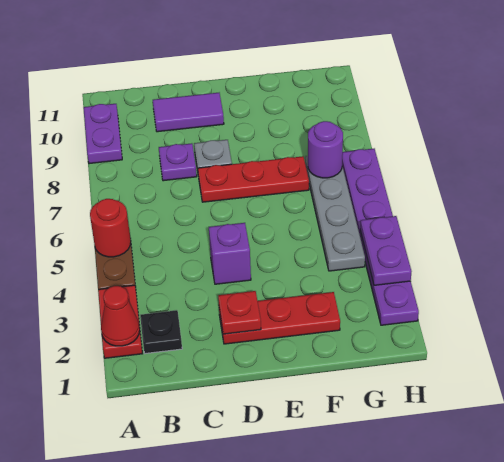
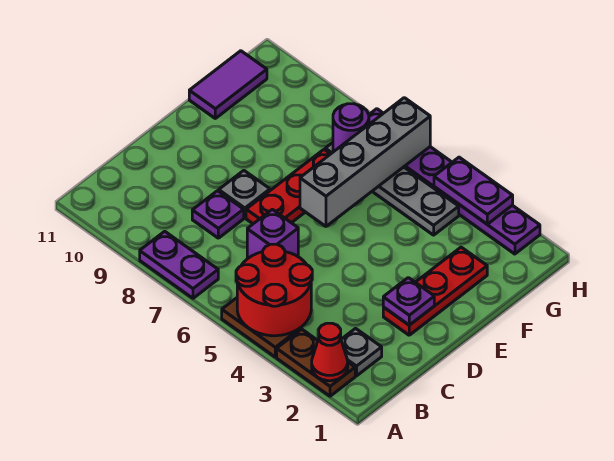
red 1x2 plate [98,285,142,358] -> brown 1x2 plate [277,329,355,396]
red 1x1 round brick [90,199,131,257] -> red 2x2 round brick [236,244,312,336]
purple 1x2 plate [83,104,122,164] -> purple 1x2 plate moved to [140,231,218,298]
black 1x1 plate [140,310,182,354] -> grey 1x1 plate [341,328,382,376]
purple 1x2 tile [153,93,224,132] -> purple 1x2 tile moved to [189,51,267,118]
red 1x1 plate [218,291,261,334] -> purple 1x1 plate [383,278,434,325]
purple 1x1 brick [209,223,251,284] -> purple 1x1 brick moved to [247,209,298,259]
none -> grey 1x4 brick [300,98,430,226]

